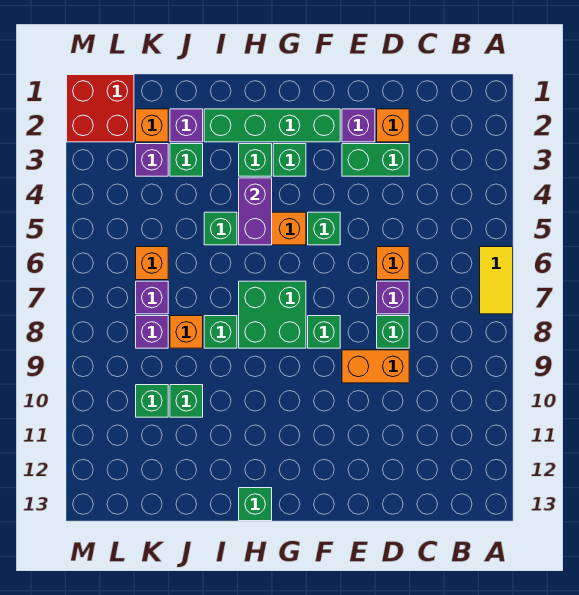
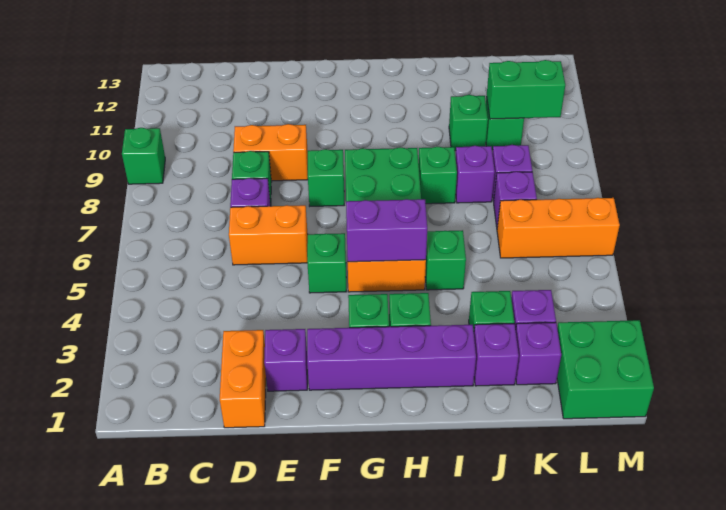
yellow 1x2 tile [480,247,513,314] -> none
orange 1x1 brick [377,109,409,142] -> orange 1x2 brick [220,330,266,428]
green 1x2 brick [342,144,409,176] -> green 1x2 brick moved to [487,60,565,119]
orange 1x1 brick [377,247,409,280] -> orange 1x2 brick [229,205,308,265]
green 1x4 brick [204,109,340,142] -> purple 1x4 brick [307,325,476,390]
purple 1x2 brick [239,178,272,245] -> purple 1x2 brick turned to [346,199,427,262]
green 1x1 brick [239,488,272,521] -> green 1x1 brick moved to [122,128,165,184]
orange 1x1 brick [170,316,203,348] -> purple 1x1 brick [455,146,495,203]
orange 1x1 brick [136,109,168,142] -> purple 1x1 brick [516,322,561,385]
orange 1x1 brick [136,247,168,280] -> orange 1x3 brick [497,198,620,258]
red 2x2 brick [67,75,134,142] -> green 2x2 brick [557,320,654,419]

